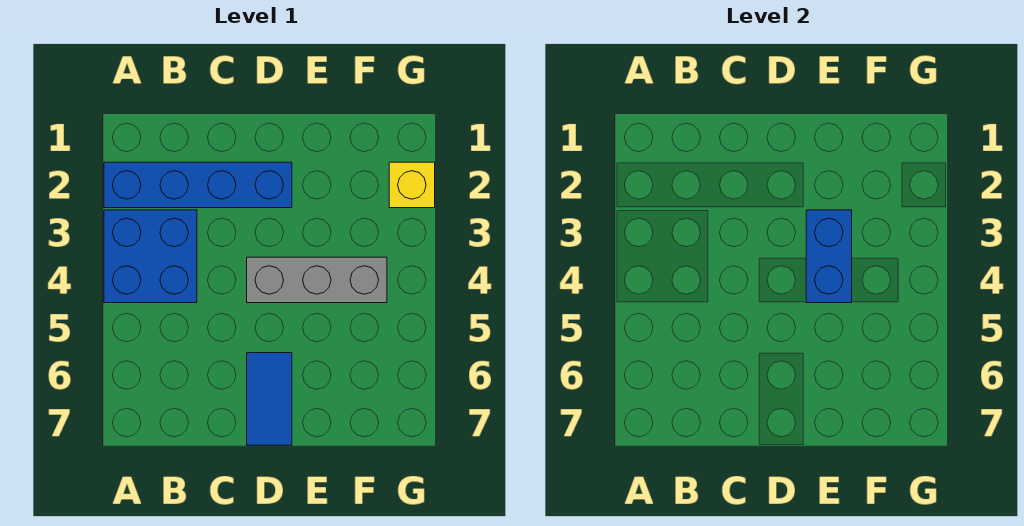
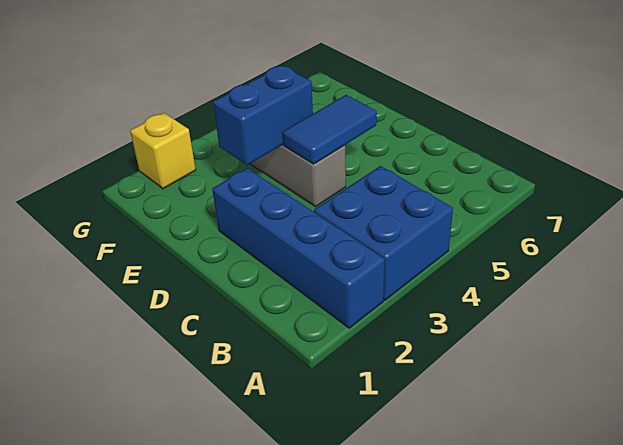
blue 1x2 tile [247,353,292,445] -> blue 1x2 tile moved to [283,95,377,164]

